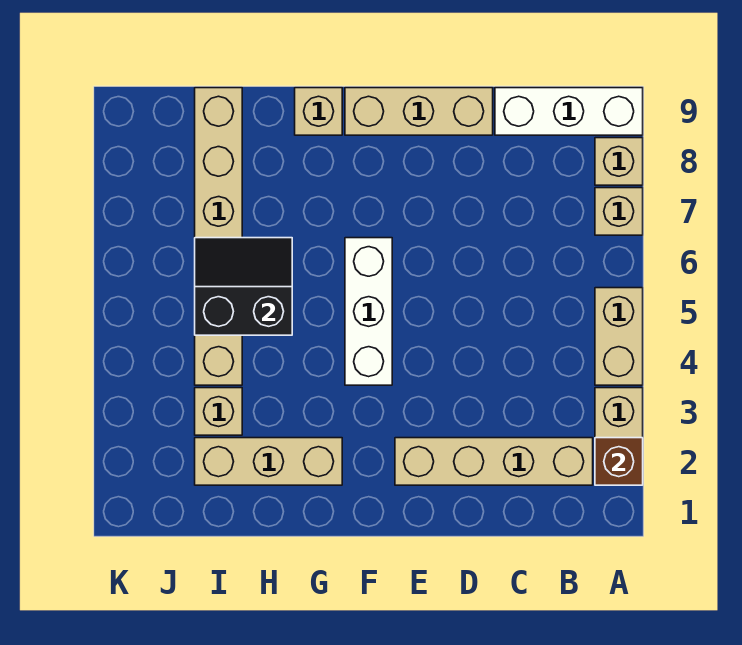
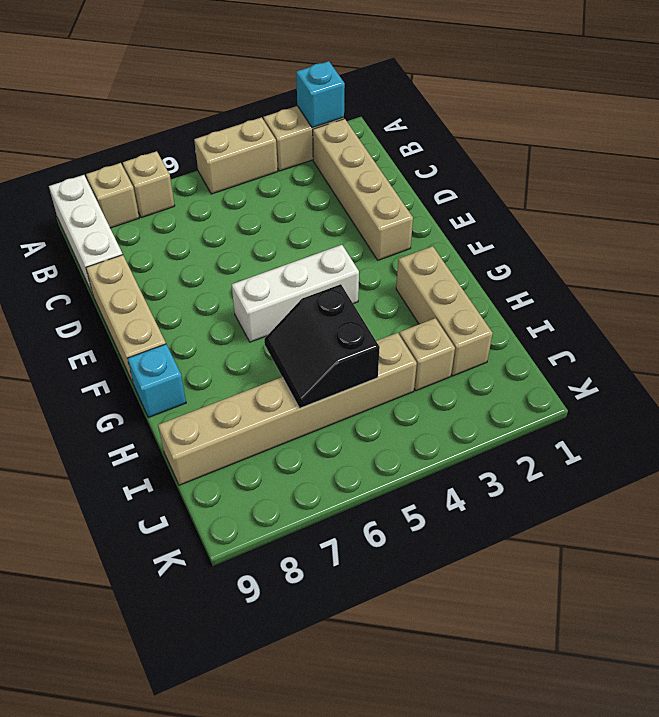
brown 1x1 brick [595,438,643,485] -> cyan 1x1 brick [296,61,345,128]
tan 1x1 brick [295,88,342,135] -> cyan 1x1 brick [127,344,186,417]

